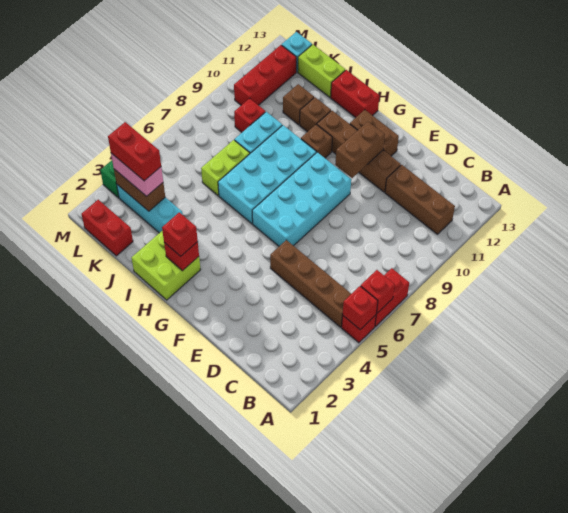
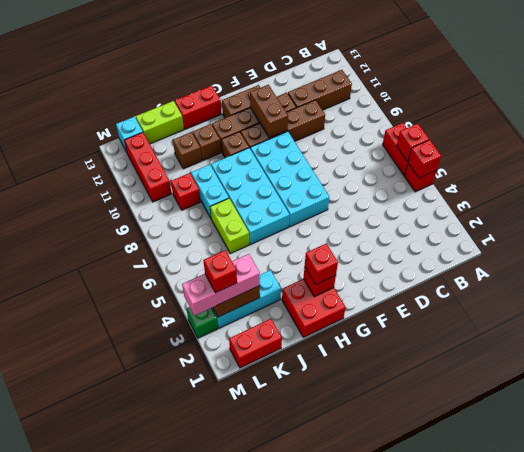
brown 1x4 brick [270,240,351,327] -> brown 1x4 brick moved to [241,100,325,148]
lime 2x2 brick [131,231,201,300] -> red 2x2 brick [282,279,346,337]
pink 1x2 brick [111,153,163,196] -> pink 1x3 brick [182,254,260,316]
red 1x2 brick [108,122,161,181] -> red 1x1 brick [203,250,237,293]

